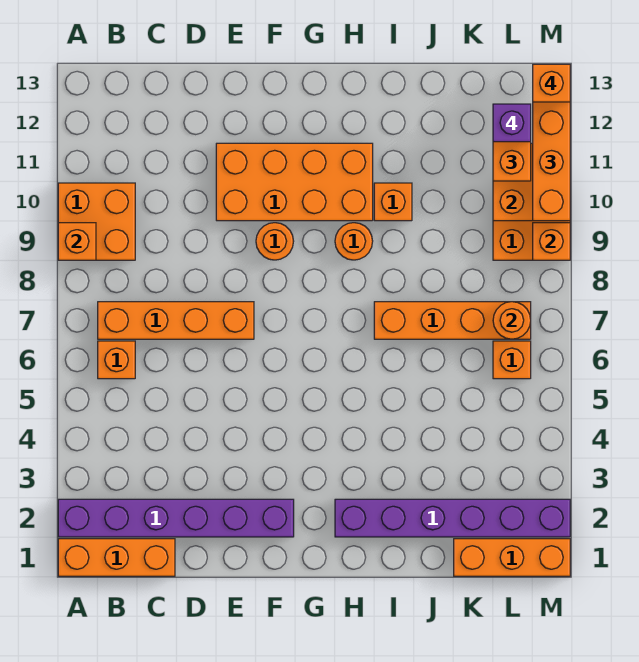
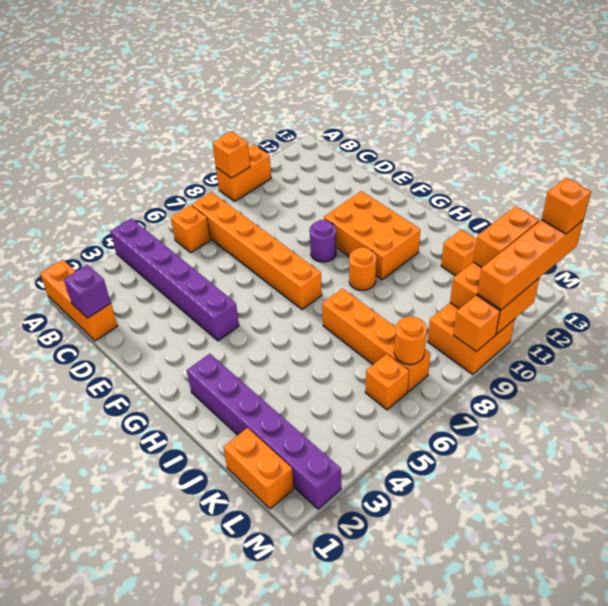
purple 1x6 brick [58,499,294,537] -> purple 1x6 brick moved to [110,218,239,341]
orange 2x2 brick [58,183,135,260] -> orange 1x2 brick [216,145,271,201]
orange 1x4 brick [98,302,254,339] -> orange 1x6 brick [192,192,322,310]
orange 2x4 brick [216,143,373,221] -> orange 2x3 brick [324,191,420,280]
orange 1x1 round brick [256,223,294,260] -> purple 1x1 round brick [310,220,336,262]
orange 1x1 brick [374,183,412,221] -> orange 1x1 brick moved to [441,230,476,276]
orange 1x3 brick [454,539,570,576] -> orange 1x2 brick [223,428,294,509]
purple 1x1 brick [493,104,531,142] -> purple 1x1 brick moved to [64,265,111,318]

